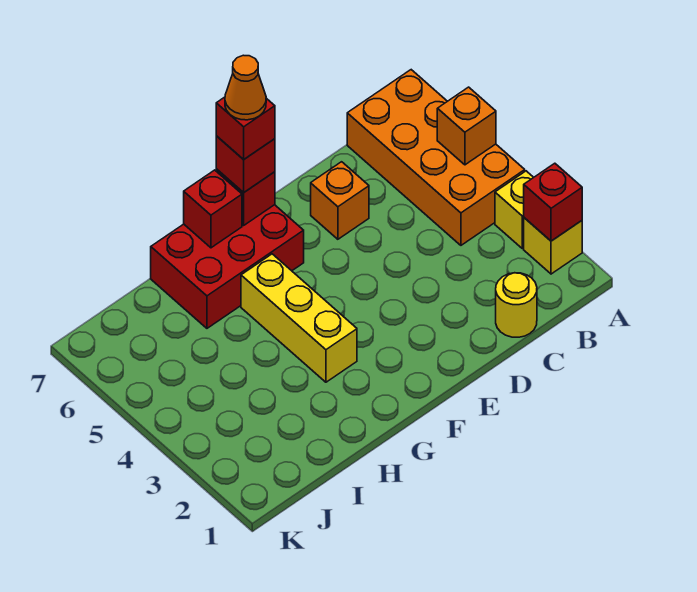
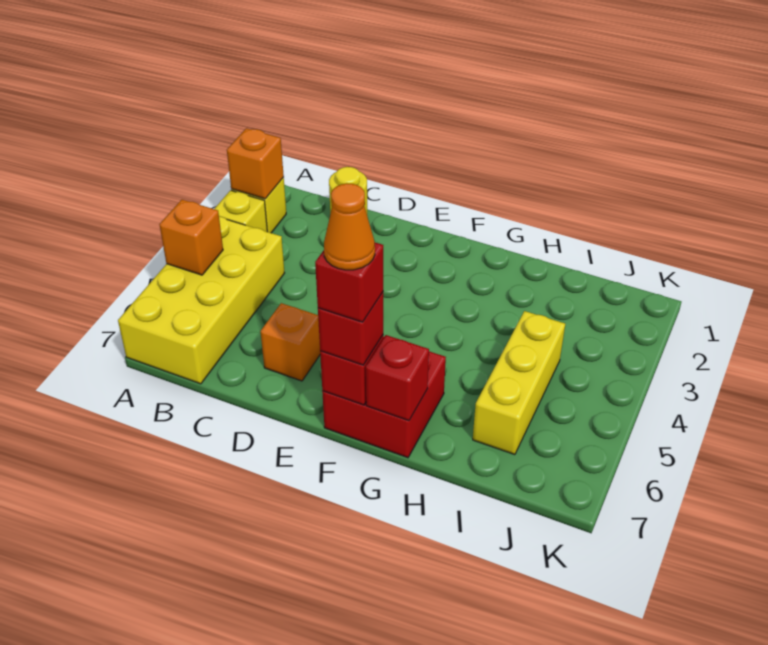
red 1x1 brick [524,163,582,241] -> orange 1x1 brick [227,128,284,199]
orange 2x4 brick [347,70,525,245] -> yellow 2x4 brick [118,216,285,384]
red 2x3 brick [151,205,304,328] -> red 2x2 brick [322,336,446,458]
yellow 1x3 brick [241,254,357,382] -> yellow 1x3 brick moved to [473,311,565,455]

